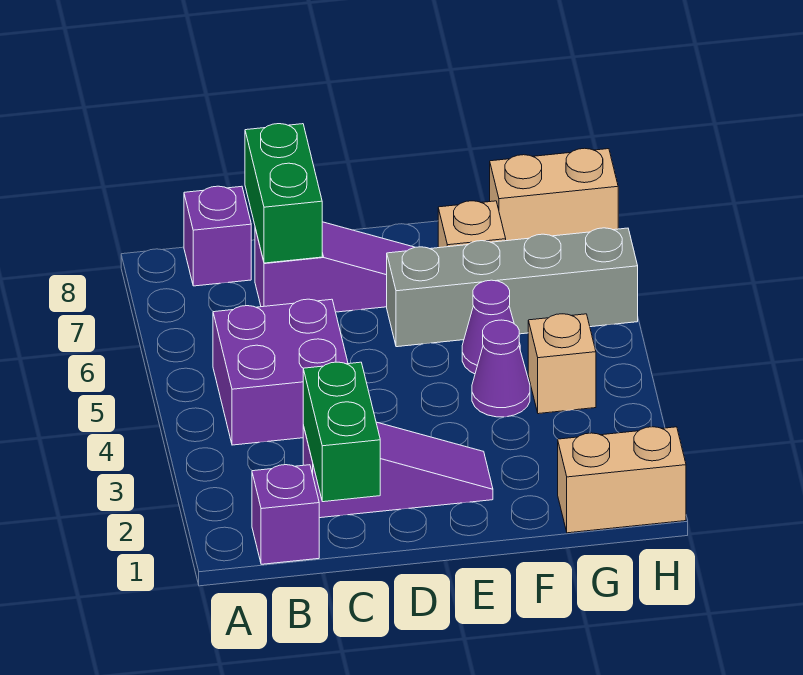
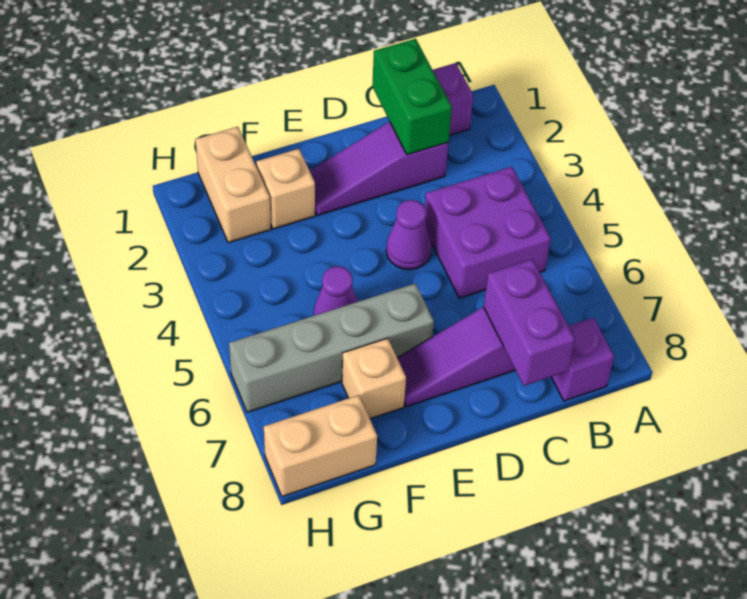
green 1x2 brick [245,124,322,263] -> purple 1x2 brick [484,259,575,386]
purple 1x1 cone [472,320,530,417] -> purple 1x1 cone moved to [386,200,432,270]
tan 1x2 brick [558,427,686,533] -> tan 1x2 brick turned to [195,127,271,243]
tan 1x1 brick [528,314,596,414] -> tan 1x1 brick moved to [256,149,315,229]

